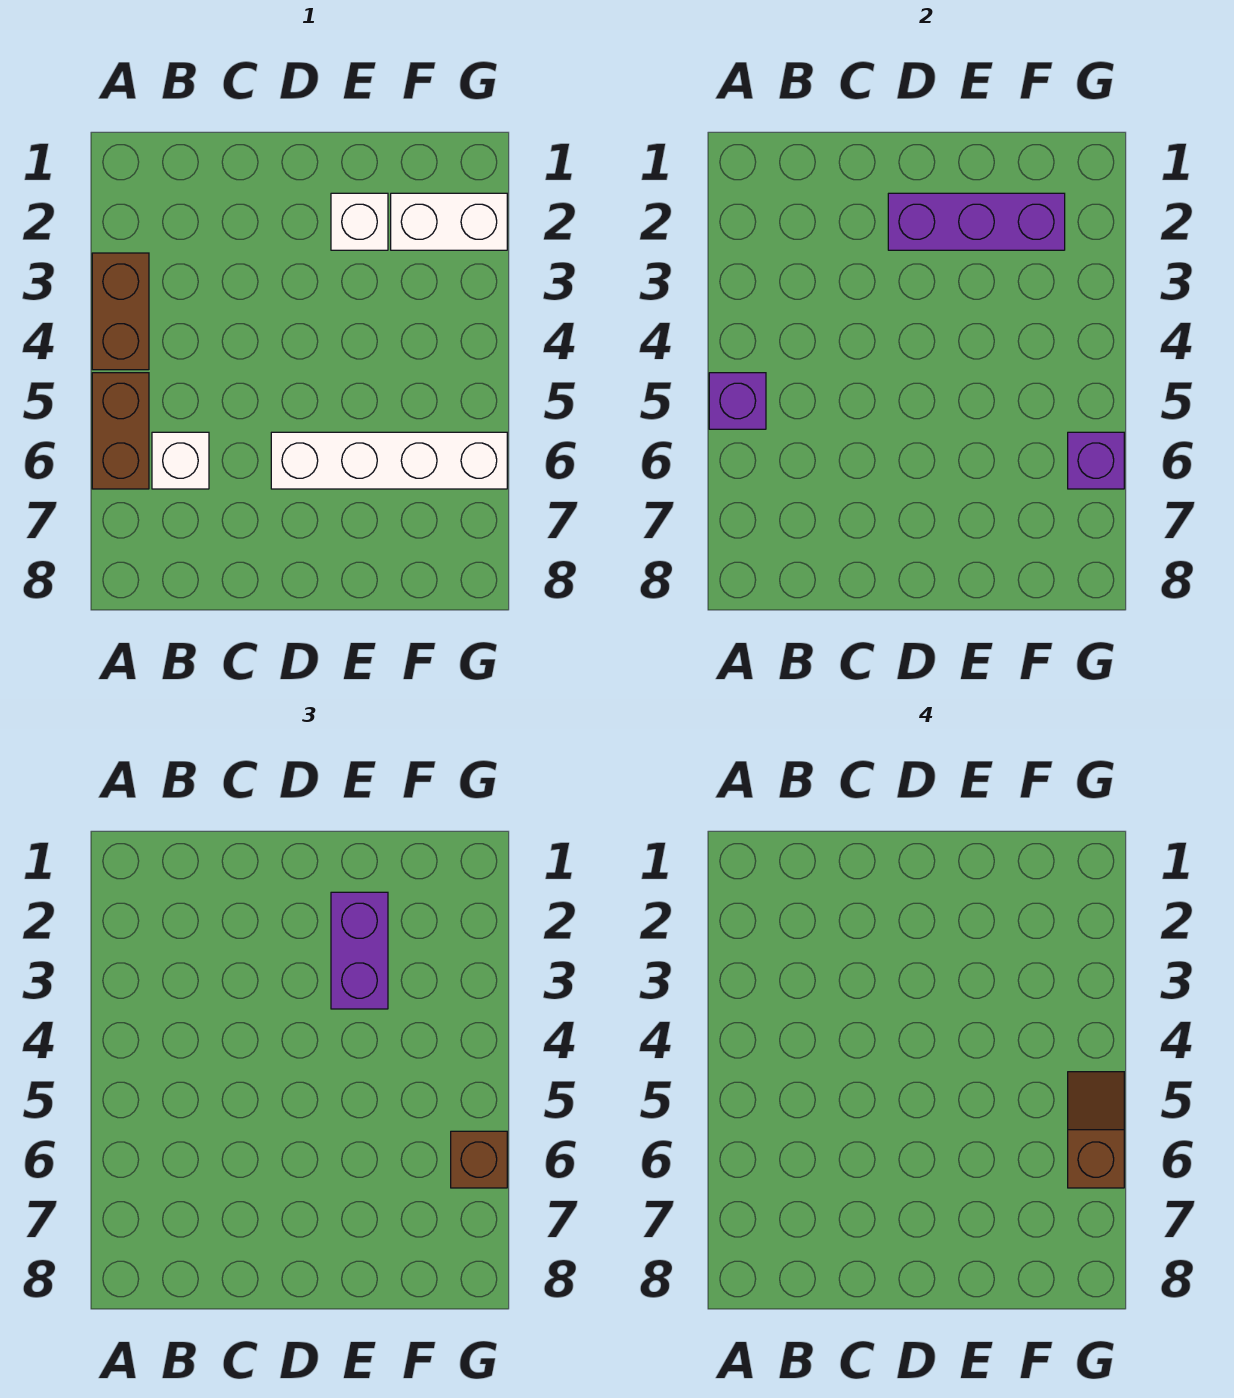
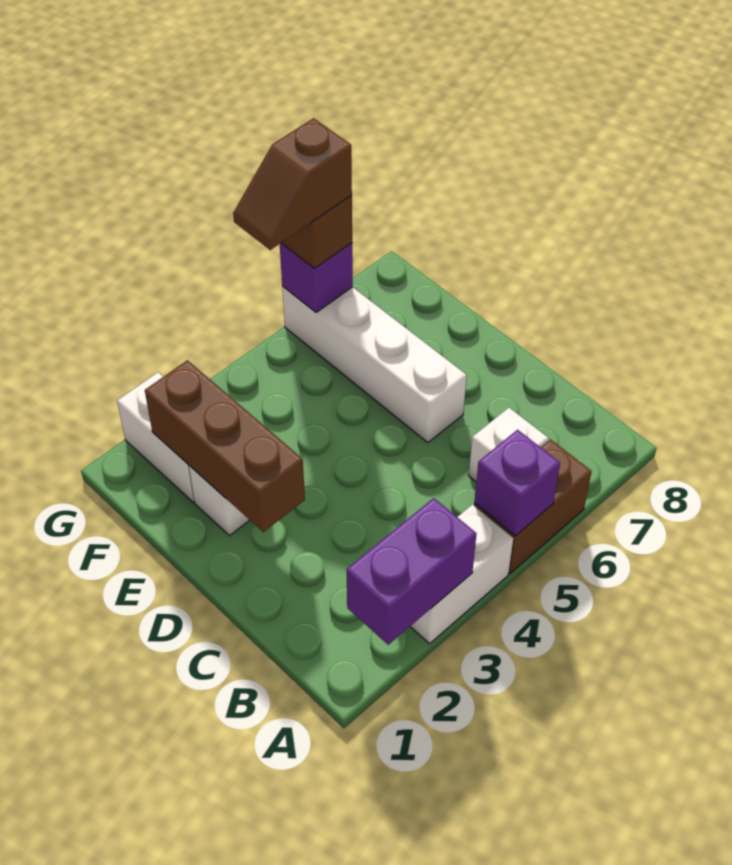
brown 1x2 brick [92,253,149,370] -> white 1x2 brick [410,505,513,644]
purple 1x3 brick [888,193,1065,250] -> brown 1x3 brick [145,360,305,532]
purple 1x2 brick [331,892,388,1009] -> purple 1x2 brick moved to [346,498,476,645]

